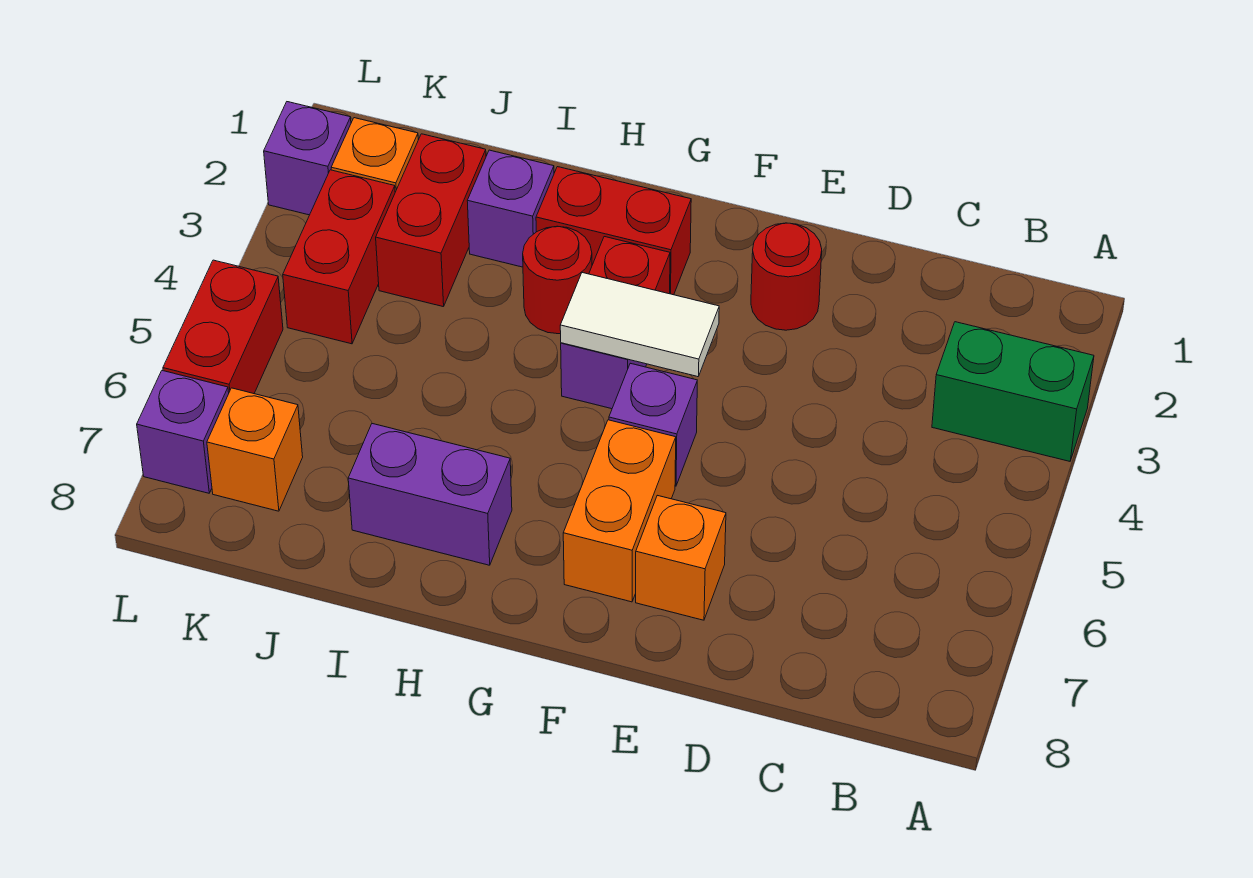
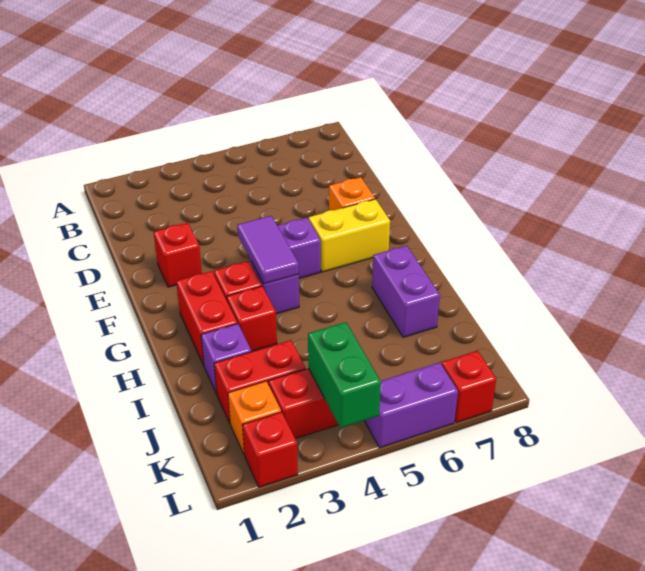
green 1x2 brick [932,322,1094,461] -> green 1x2 brick moved to [308,322,381,428]
red 1x1 round brick [751,223,822,330] -> red 1x1 brick [154,223,202,287]
white 1x2 tile [560,273,719,377] -> purple 1x2 tile [237,216,299,284]
orange 1x2 brick [563,420,676,602] -> yellow 1x2 brick [309,199,390,272]
red 1x1 round brick [523,226,592,334] -> red 1x1 brick [227,286,277,352]
orange 1x1 brick [207,388,303,511] -> none
purple 1x1 brick [264,102,351,215] -> red 1x1 brick [242,412,298,487]
red 1x2 brick [163,260,283,394] -> purple 1x2 brick [365,363,458,448]
purple 1x1 brick [137,371,229,493] -> red 1x1 brick [442,351,496,423]

